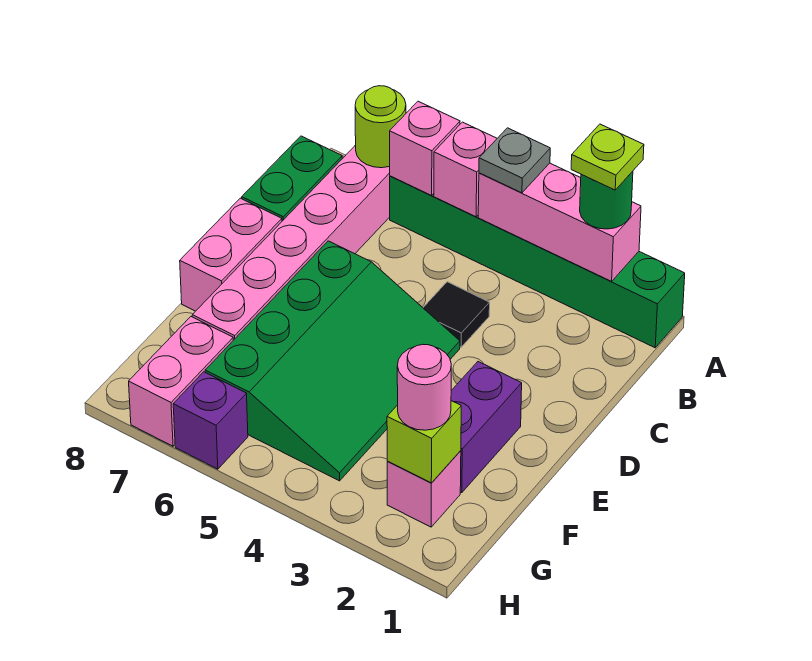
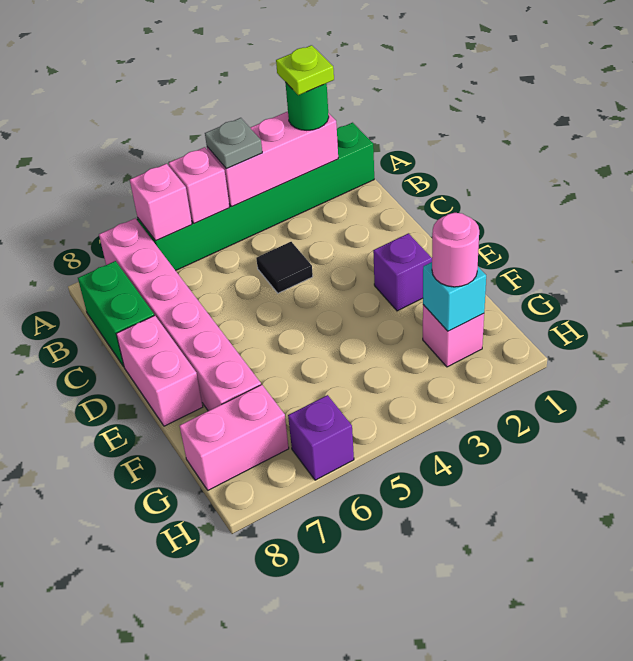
lime 1x1 round brick [355,86,406,168] -> none
green 3x4 slope [205,241,460,481] -> none
purple 1x2 brick [451,362,522,493] -> purple 1x1 brick [373,233,432,311]
lime 1x1 brick [387,401,461,483] -> cyan 1x1 brick [423,262,486,331]
pink 1x2 brick [129,317,233,446] -> pink 1x2 brick turned to [180,385,289,490]

